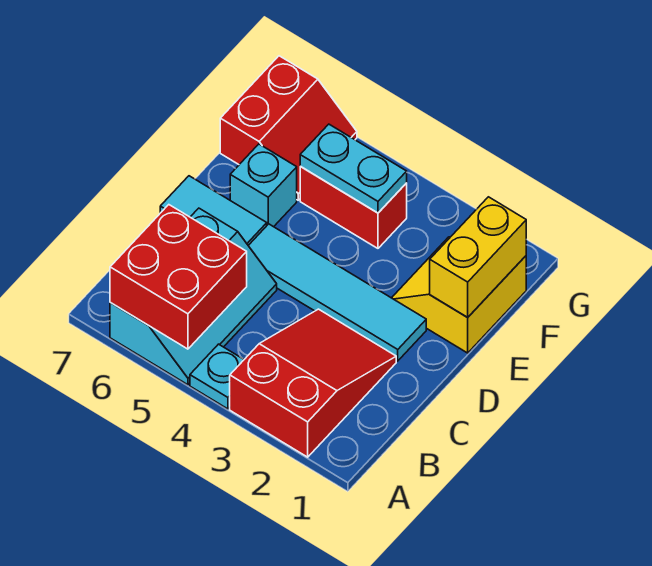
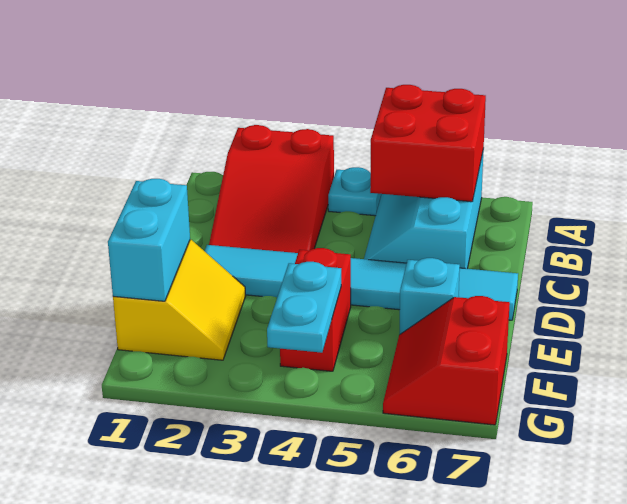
yellow 1x2 brick [430,197,526,317] -> cyan 1x2 brick [108,179,190,301]
red 1x2 brick [300,167,407,248] -> red 1x2 brick turned to [280,248,351,371]
cyan 1x2 plate [300,124,407,213] -> cyan 1x2 plate turned to [267,262,341,353]

